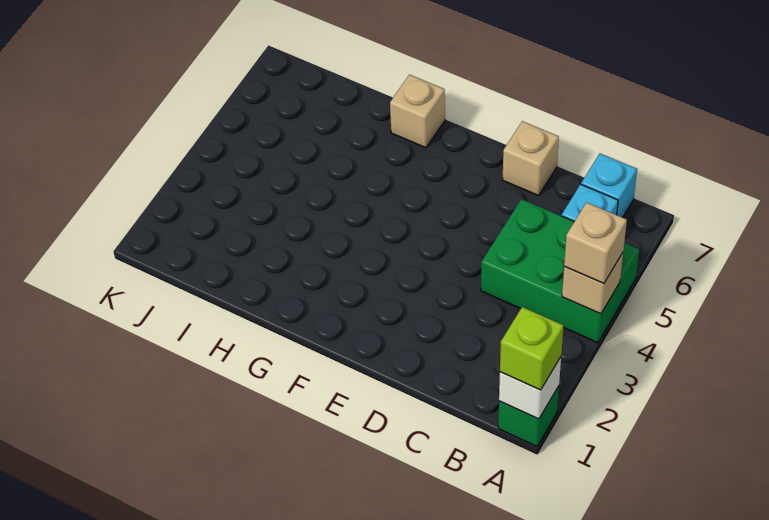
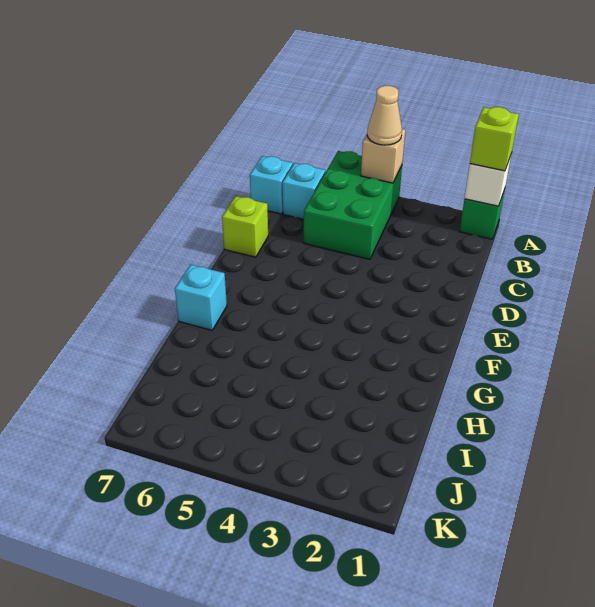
tan 1x1 brick [564,202,627,283] -> tan 1x1 cone [367,86,402,145]
tan 1x1 brick [503,121,559,196] -> lime 1x1 brick [222,196,268,257]
tan 1x1 brick [390,75,445,148] -> cyan 1x1 brick [175,265,227,330]

